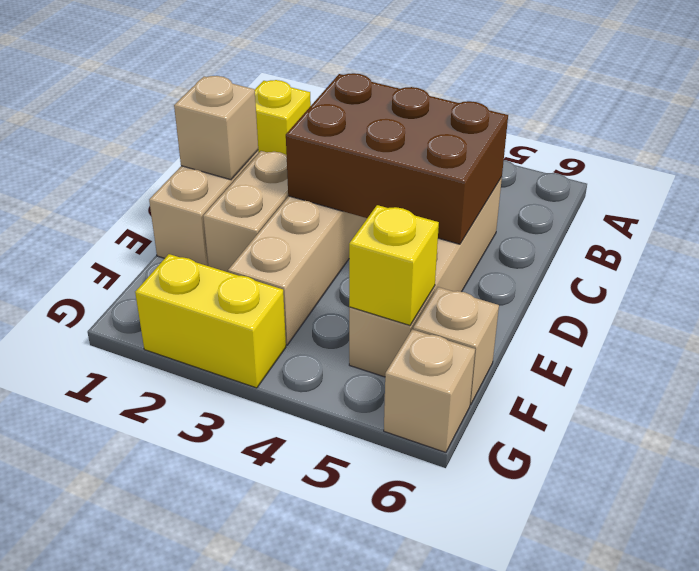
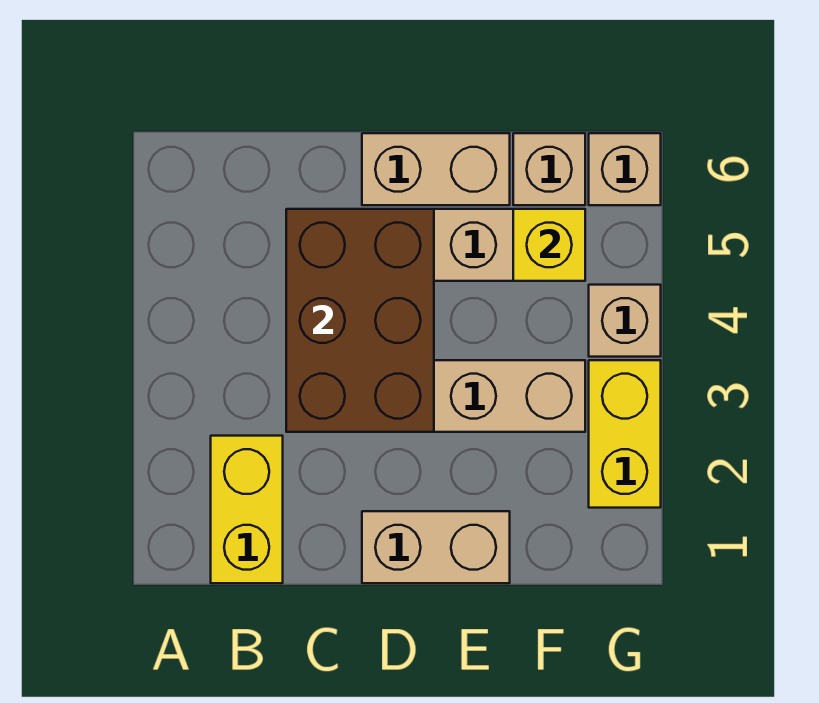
yellow 1x1 brick [255,80,311,155] -> yellow 1x2 brick [211,436,283,583]
tan 1x1 brick [174,76,258,180] -> tan 1x1 brick moved to [589,285,661,357]
tan 1x2 brick [203,151,288,272] -> tan 1x2 brick moved to [362,133,510,205]

